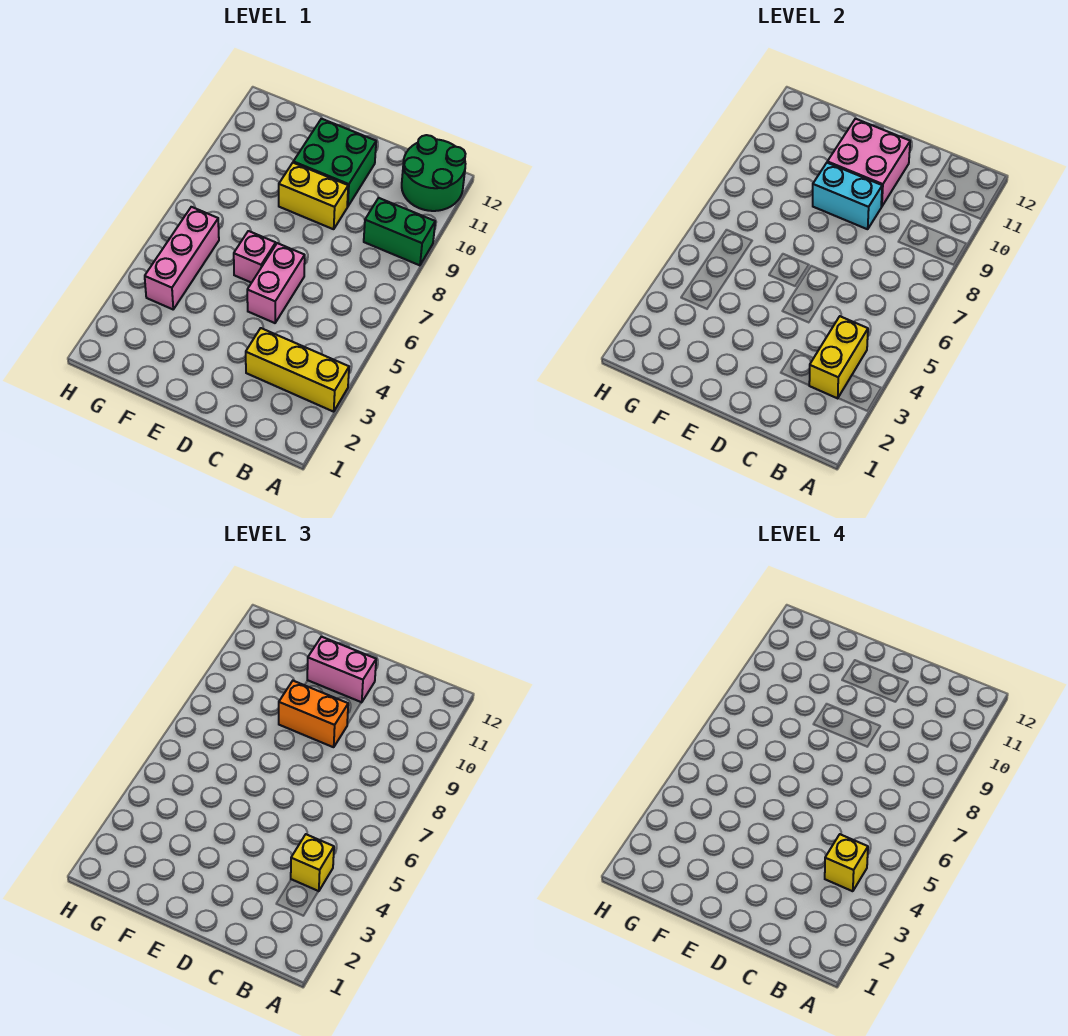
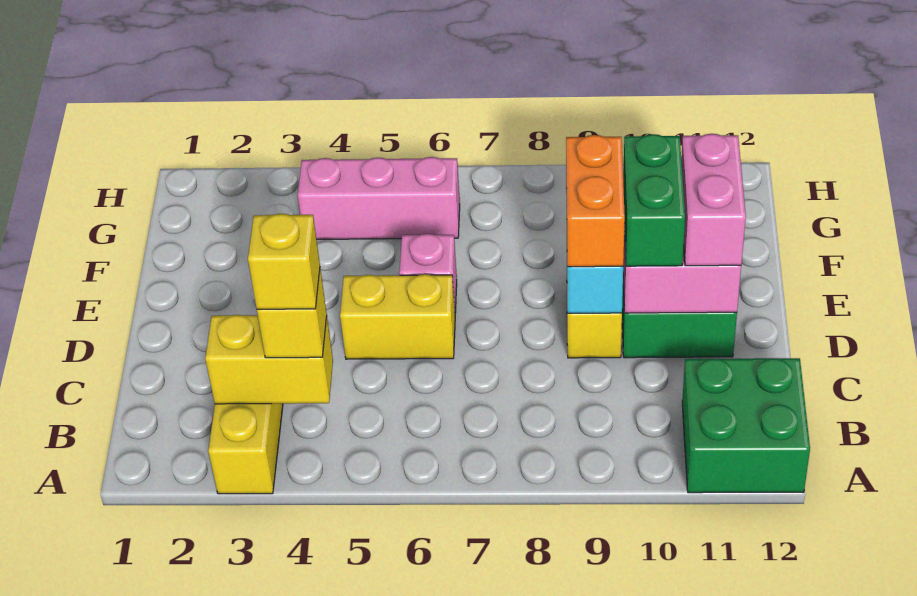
green 1x2 brick [364,198,435,265] -> green 1x2 brick moved to [623,134,685,266]
green 2x2 round brick [402,135,465,211] -> green 2x2 brick [682,358,810,493]
pink 1x2 brick [247,243,305,323] -> yellow 1x2 brick [340,274,455,359]

